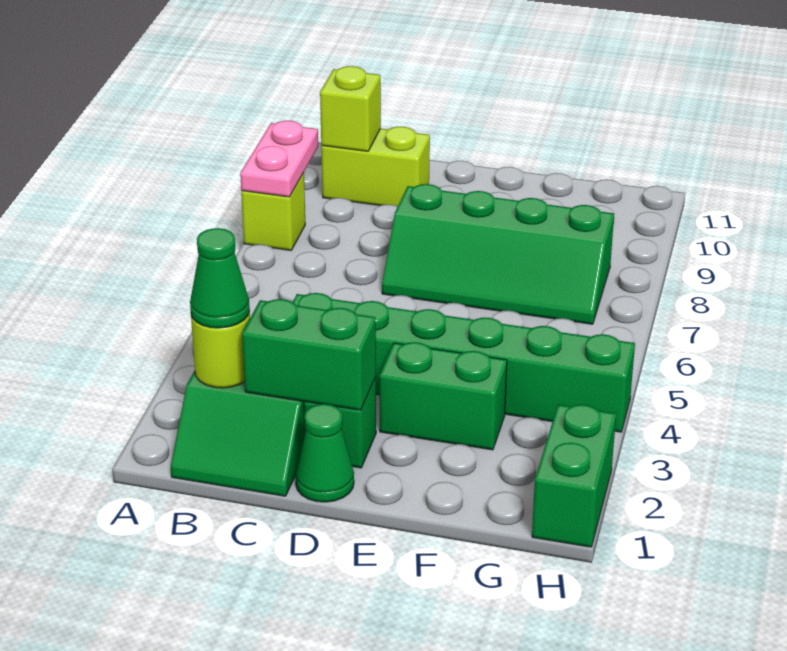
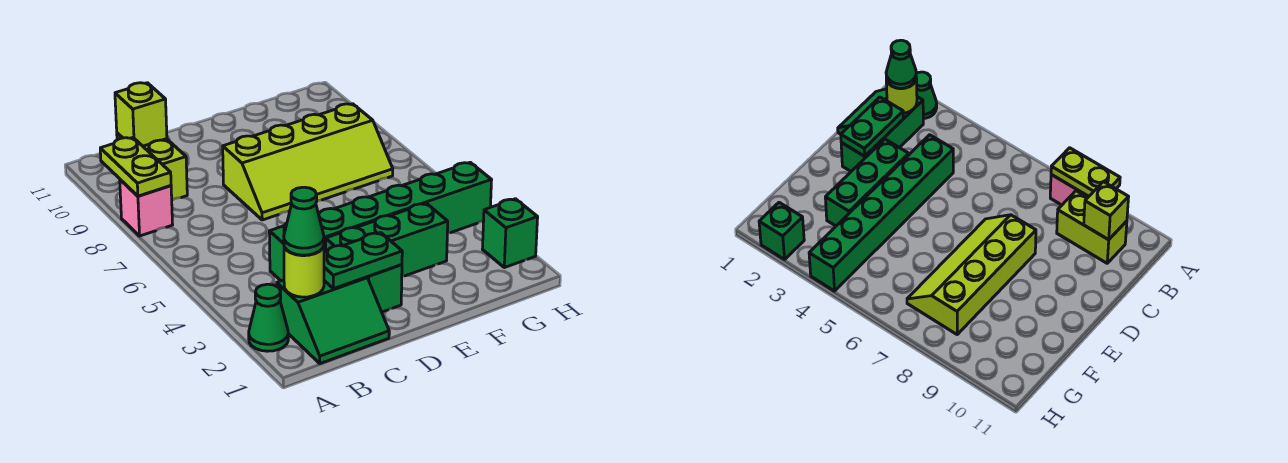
lime 1x1 brick [241,173,305,250] -> pink 1x1 brick [120,180,173,236]
pink 1x2 plate [240,121,318,197] -> lime 1x2 plate [100,138,171,196]
lime 1x2 brick [321,127,430,206] -> lime 1x2 brick turned to [117,133,187,200]
green 1x2 brick [242,299,376,410] -> green 1x2 plate [324,232,402,289]
green 1x1 cone [295,404,354,502] -> green 1x1 cone moved to [249,284,288,351]
green 2x4 slope [382,184,614,324] -> lime 2x4 slope [223,104,393,220]
green 1x2 brick [379,342,507,450] -> green 1x3 brick [326,203,448,276]
green 1x2 brick [532,405,616,547] -> green 1x1 brick [483,199,538,268]

